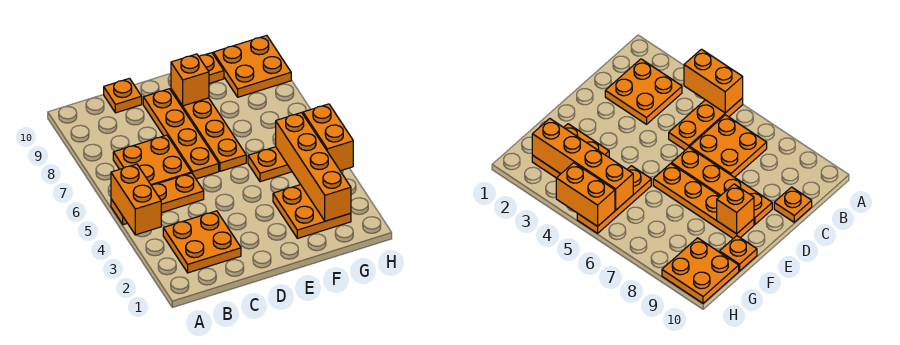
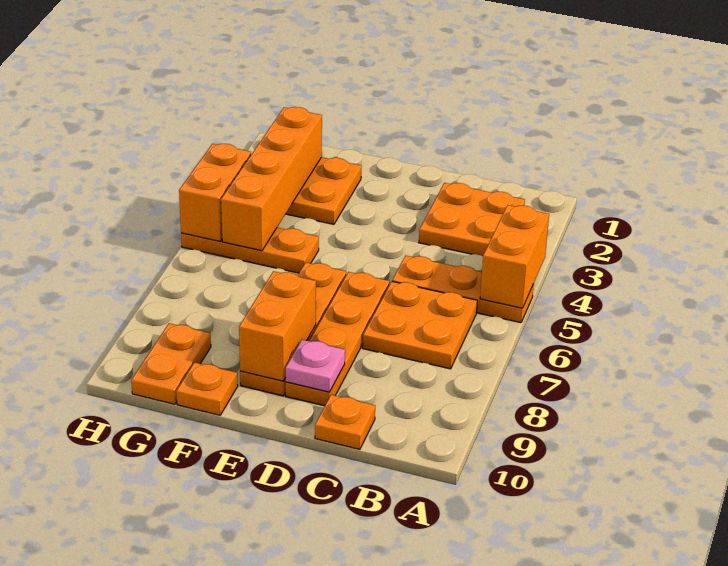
none -> pink 1x1 plate [285,340,345,392]
orange 1x1 brick [171,54,209,106] -> orange 1x2 brick [239,271,316,381]
orange 2x2 plate [213,35,291,97] -> orange 1x2 plate [131,323,211,404]

